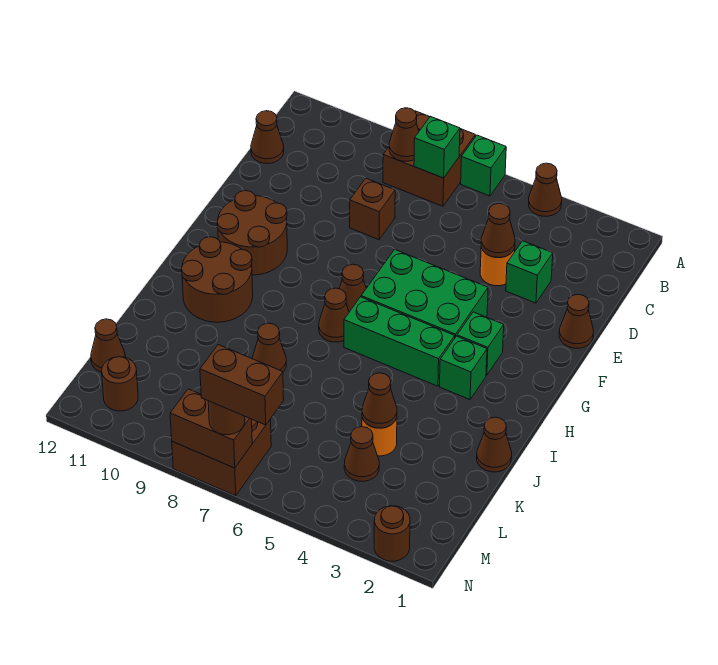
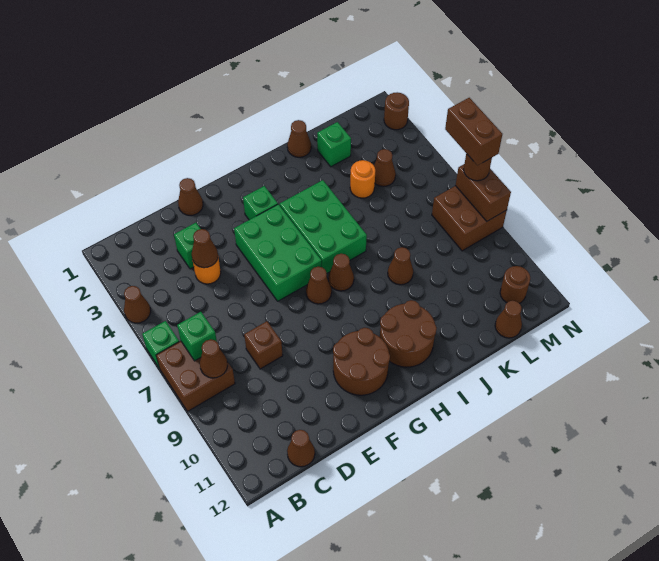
green 1x1 brick [440,336,487,400] -> green 1x1 brick moved to [317,122,351,167]
green 1x3 brick [344,297,455,386] -> green 2x3 brick [280,180,367,273]
brown 1x1 cone [362,373,397,428] -> none

